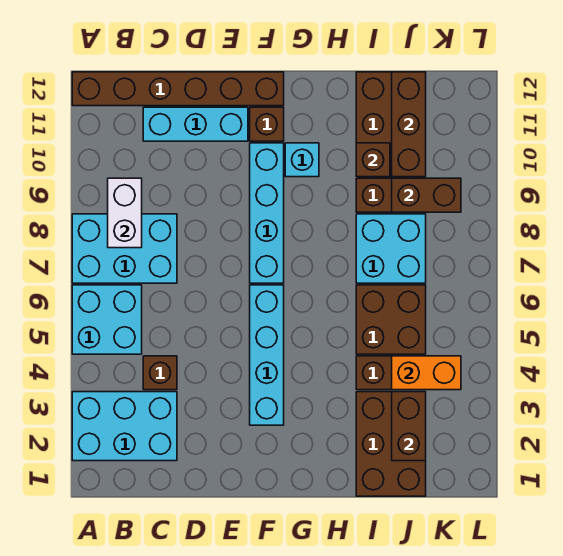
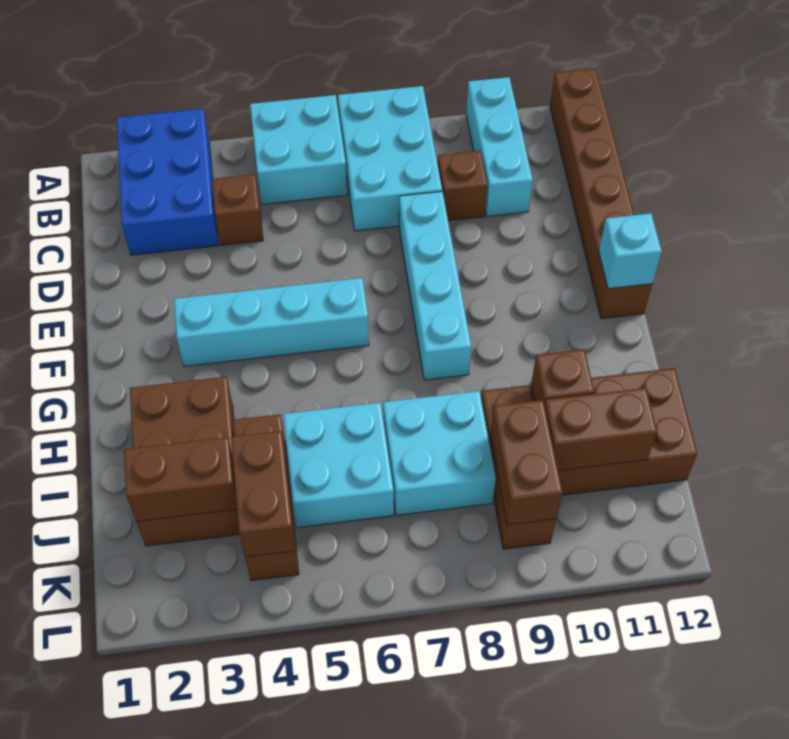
cyan 2x3 brick [72,392,177,461] -> blue 2x3 brick [117,109,219,255]
white 1x2 brick [108,178,142,248] -> none
cyan 1x3 brick [143,107,248,141] -> cyan 1x3 brick moved to [466,77,533,216]
cyan 1x4 brick [250,143,284,283] -> cyan 1x4 brick turned to [399,191,471,380]
brown 1x1 brick [250,107,284,141] -> brown 1x1 brick moved to [438,151,488,221]
cyan 1x1 brick [285,143,319,177] -> cyan 1x1 brick moved to [599,213,662,289]
brown 2x3 brick [356,392,426,496] -> brown 2x3 brick turned to [130,377,240,546]
brown 2x2 brick [356,285,426,354] -> cyan 2x2 brick [283,403,394,528]
orange 1x2 brick [392,356,461,390] -> brown 1x2 brick [231,431,295,557]
brown 1x3 brick [392,72,426,177] -> brown 1x2 brick [545,388,657,470]

